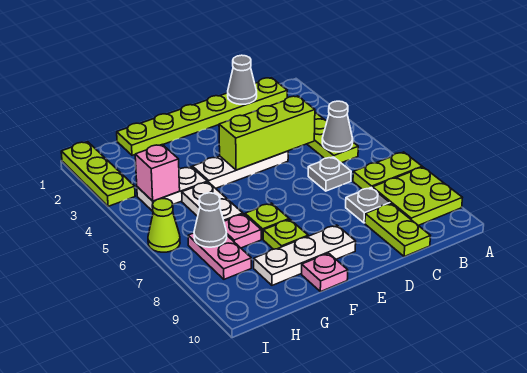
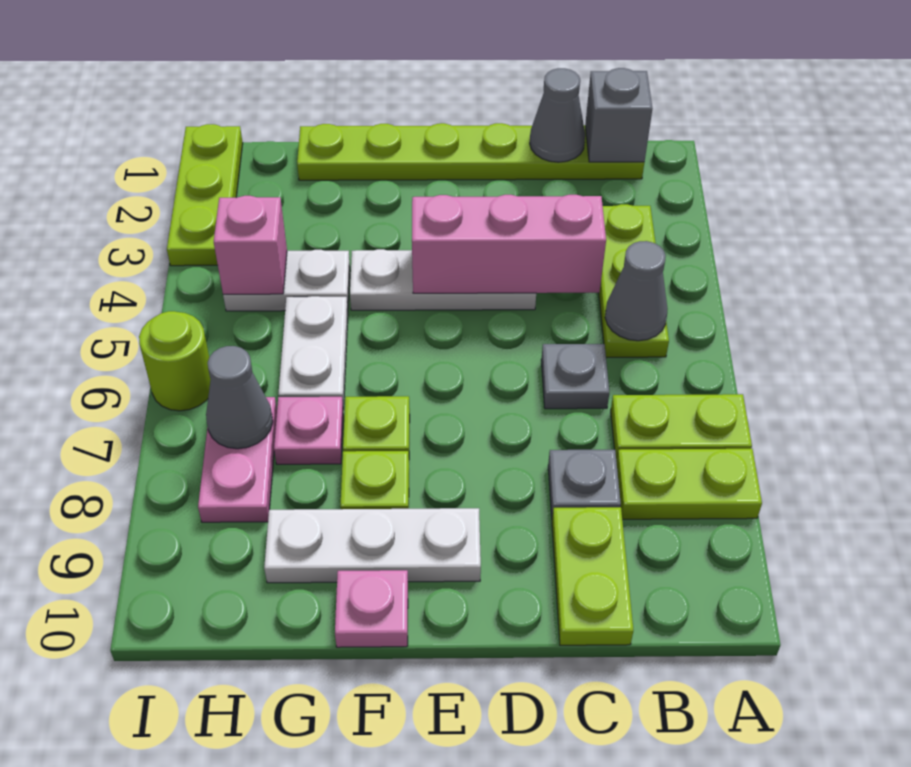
lime 2x2 plate [372,167,462,226] -> lime 1x2 plate [616,449,762,519]
none -> grey 1x1 brick [585,68,652,162]
lime 1x3 brick [219,96,315,170] -> pink 1x3 brick [412,195,606,293]
lime 1x1 cone [148,199,180,252] -> lime 1x1 round brick [139,311,211,411]

